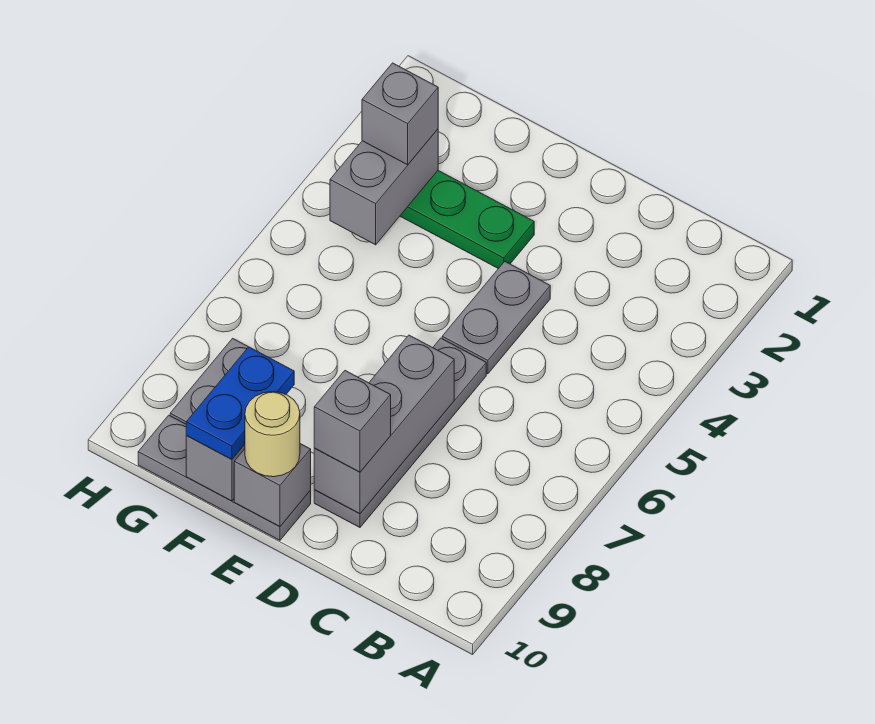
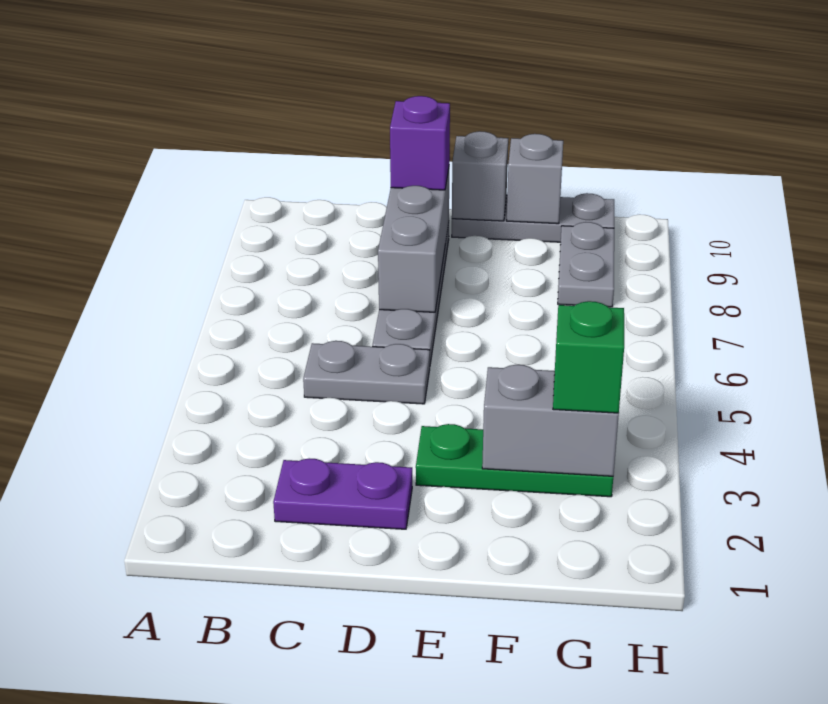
none -> purple 1x2 plate [273,458,412,529]
grey 1x2 plate [442,261,550,374] -> grey 1x2 plate turned to [303,341,430,404]
grey 1x1 brick [314,371,391,472] -> purple 1x1 brick [390,96,450,190]
tan 1x1 round brick [245,392,300,477] -> none
blue 1x2 plate [186,347,294,459] -> none
grey 1x2 brick [330,129,438,245] -> grey 1x2 brick turned to [482,365,619,476]
grey 1x1 brick [362,63,438,165] -> green 1x1 brick [553,301,624,413]

